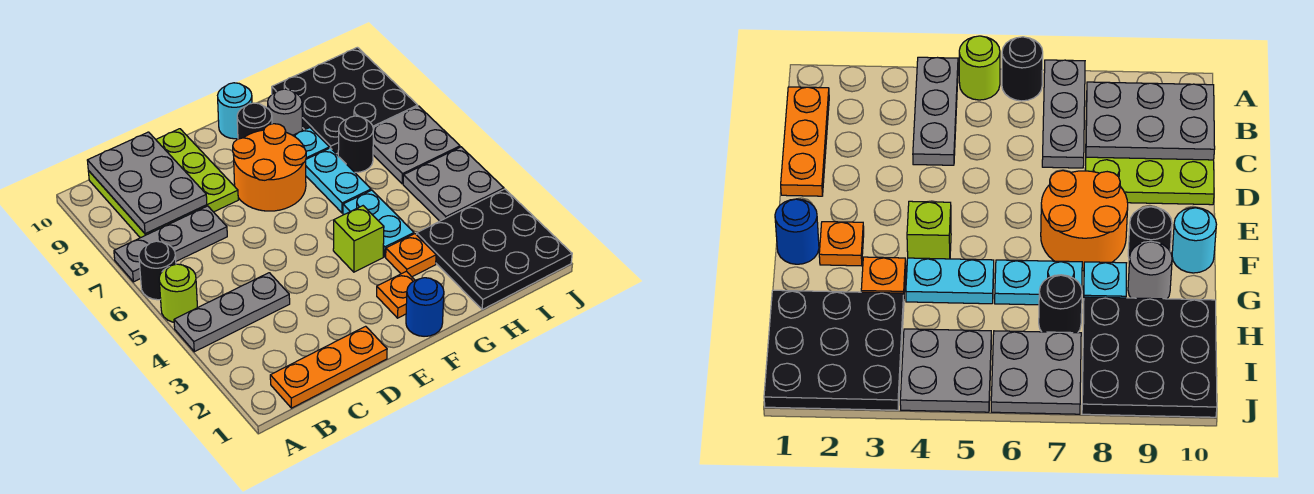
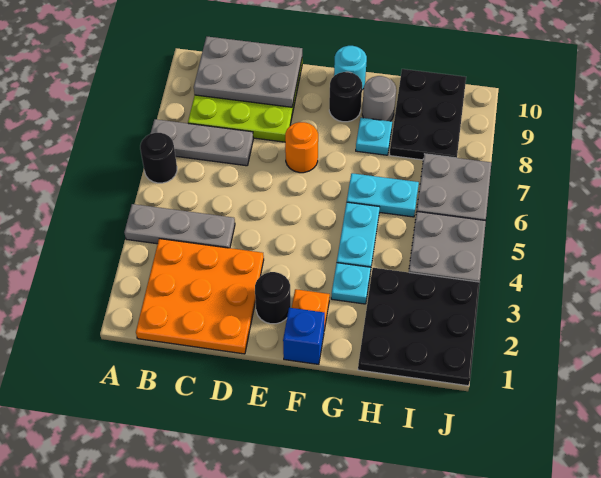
lime 1x1 round brick [159,264,198,322] -> none
orange 1x3 plate [270,326,387,408] -> orange 3x3 plate [136,239,264,354]
grey 2x3 plate [87,132,207,234] -> grey 2x3 plate turned to [194,37,302,107]
orange 2x2 round brick [233,124,306,211] -> orange 1x1 round brick [285,122,318,173]
blue 1x1 round brick [406,278,444,336] -> blue 1x1 brick [283,308,325,364]
lime 1x1 brick [333,206,384,272] -> none
orange 1x1 plate [386,234,436,277] -> cyan 1x1 plate [331,263,371,304]
cyan 1x2 plate [306,148,371,213] -> cyan 1x2 plate turned to [347,173,419,217]
black 1x1 round brick [338,116,373,173] -> black 1x1 round brick moved to [255,272,291,324]
black 3x3 plate [272,47,418,154] -> black 2x3 plate [390,69,466,160]

